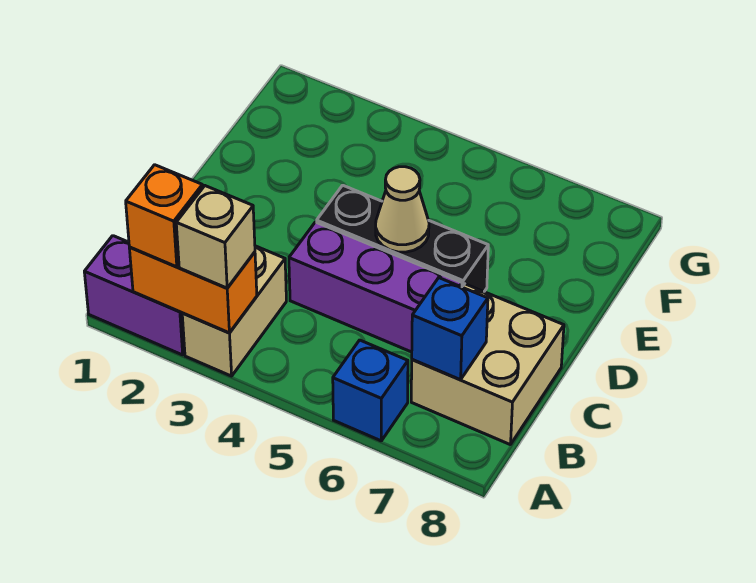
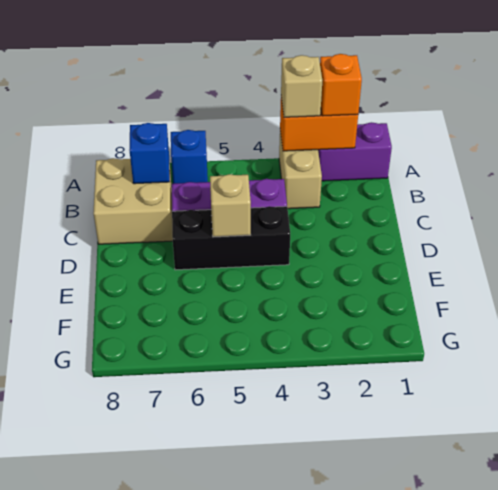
tan 1x1 cone [376,167,429,252] -> tan 1x1 brick [210,174,251,237]

